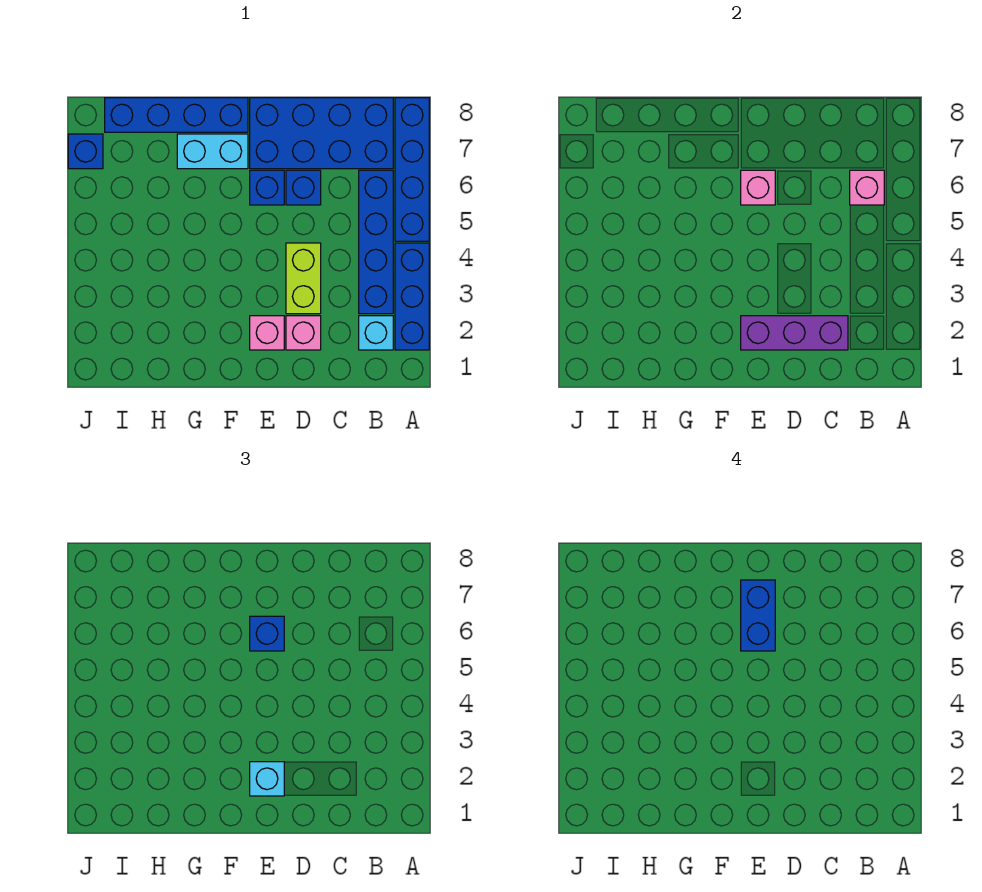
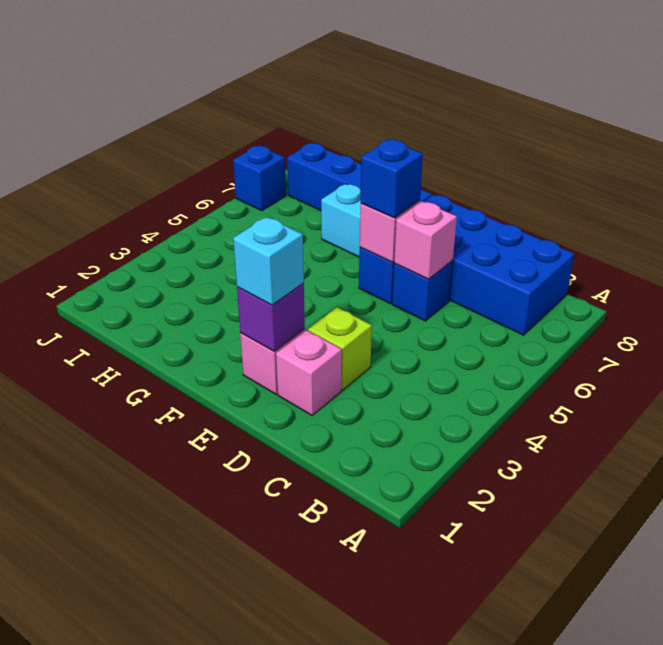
blue 1x3 brick [395,243,429,350] -> none
blue 1x4 brick [395,98,429,241] -> none
cyan 1x1 brick [359,316,393,350] -> none
blue 1x4 brick [359,170,393,314] -> none
pink 1x1 brick [850,170,884,205] -> pink 1x1 brick moved to [394,201,457,279]
purple 1x3 brick [741,316,848,350] -> purple 1x1 brick [237,283,305,351]
lime 1x2 brick [286,243,321,314] -> lime 1x1 brick [308,307,372,390]
blue 1x2 brick [741,580,775,651] -> none

